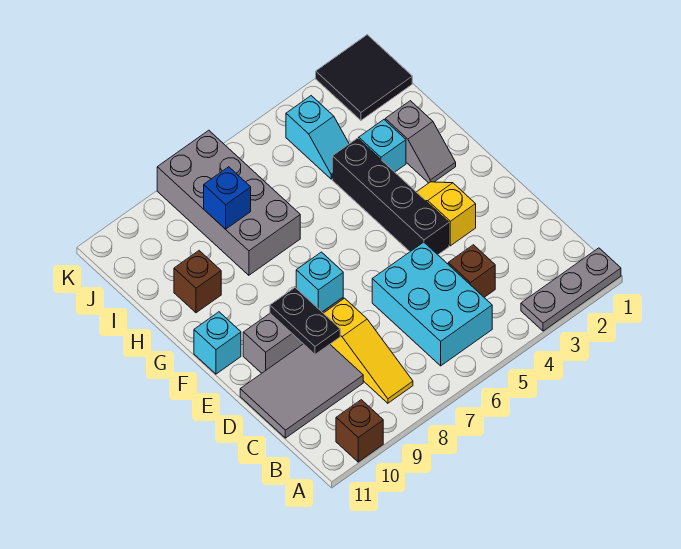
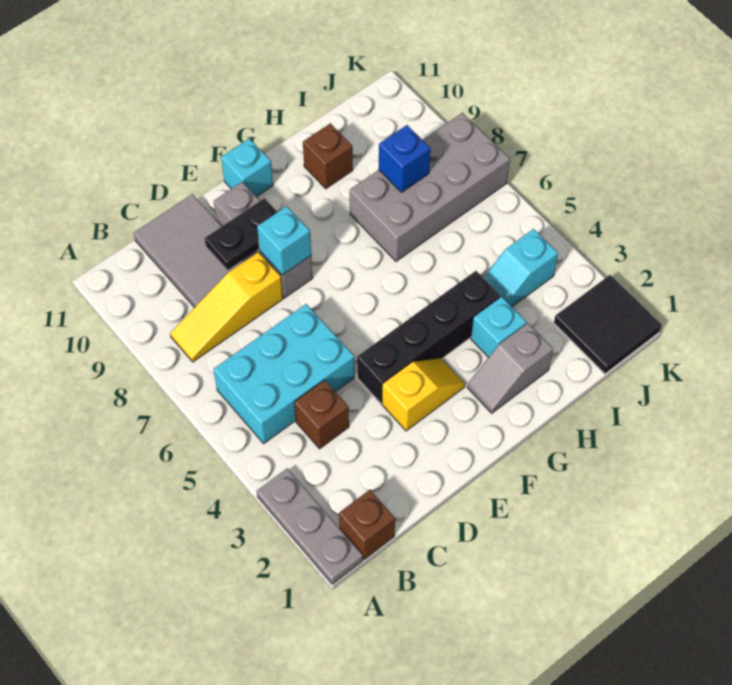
brown 1x1 brick [336,400,383,462] -> brown 1x1 brick moved to [339,490,395,559]

